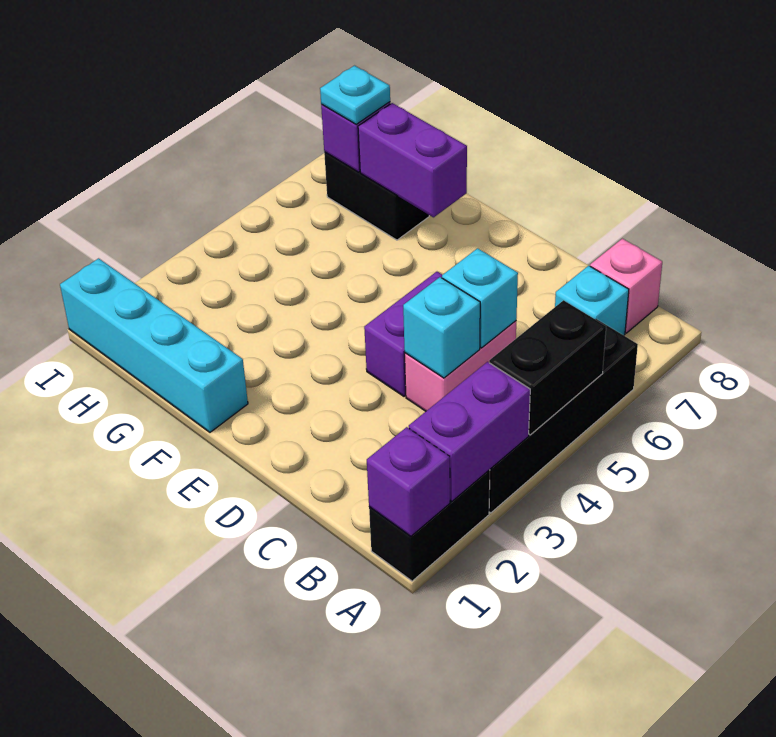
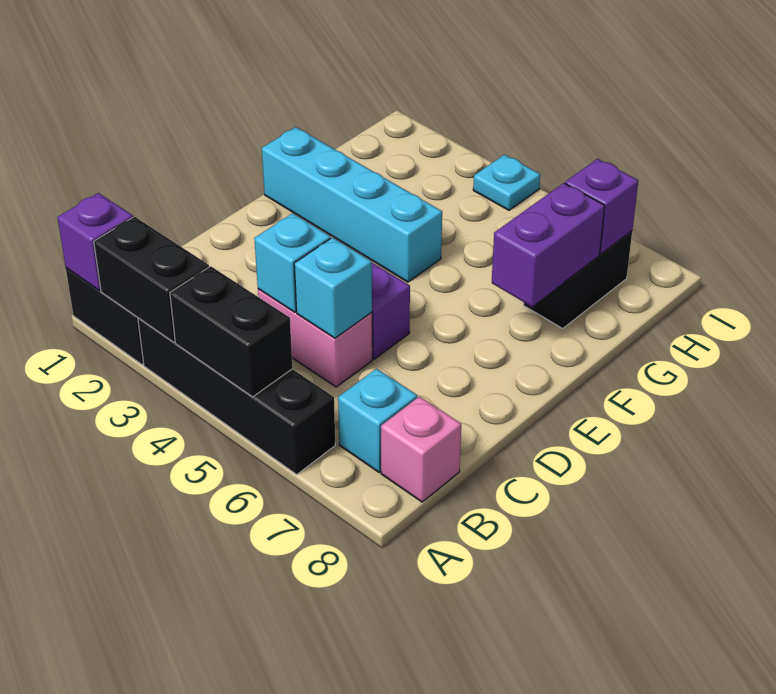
purple 1x2 brick [409,362,530,501] -> black 1x2 brick [94,217,209,342]
cyan 1x4 brick [60,258,248,432] -> cyan 1x4 brick turned to [262,127,442,282]
cyan 1x1 plate [320,66,390,124] -> cyan 1x1 plate moved to [473,155,540,210]

